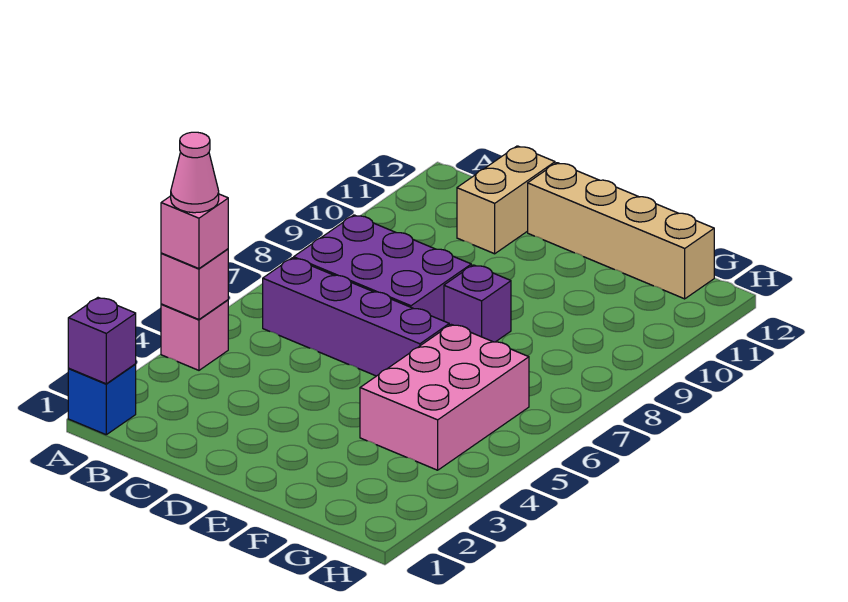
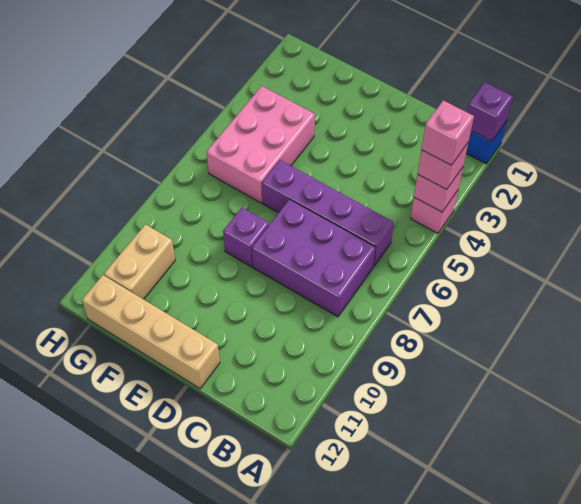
pink 1x1 cone [171,132,219,213] -> pink 1x1 brick [421,100,474,165]
tan 1x2 brick [457,146,555,254] -> tan 1x2 brick moved to [104,224,175,299]

